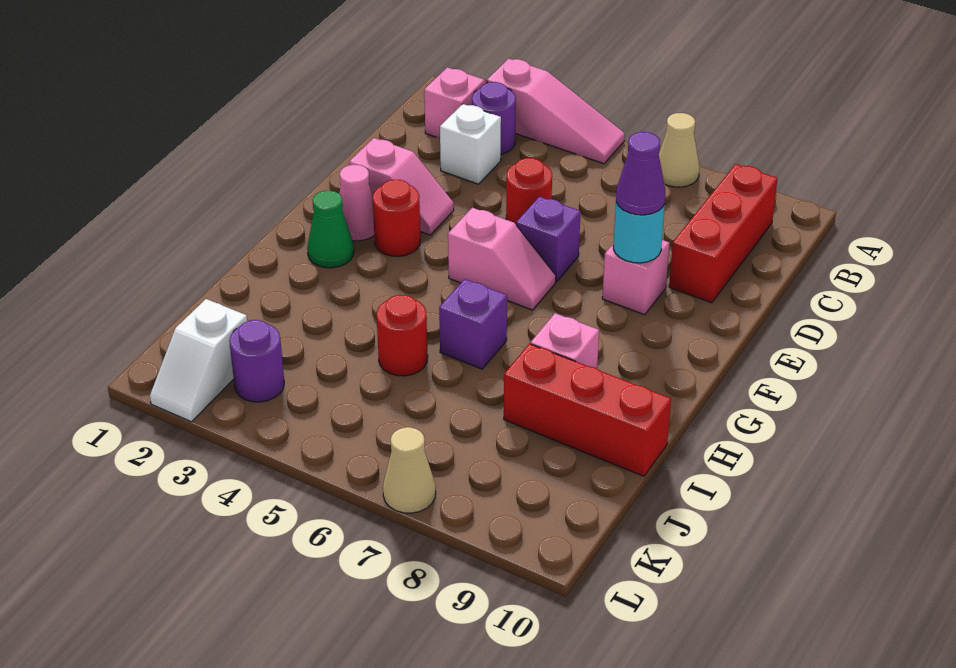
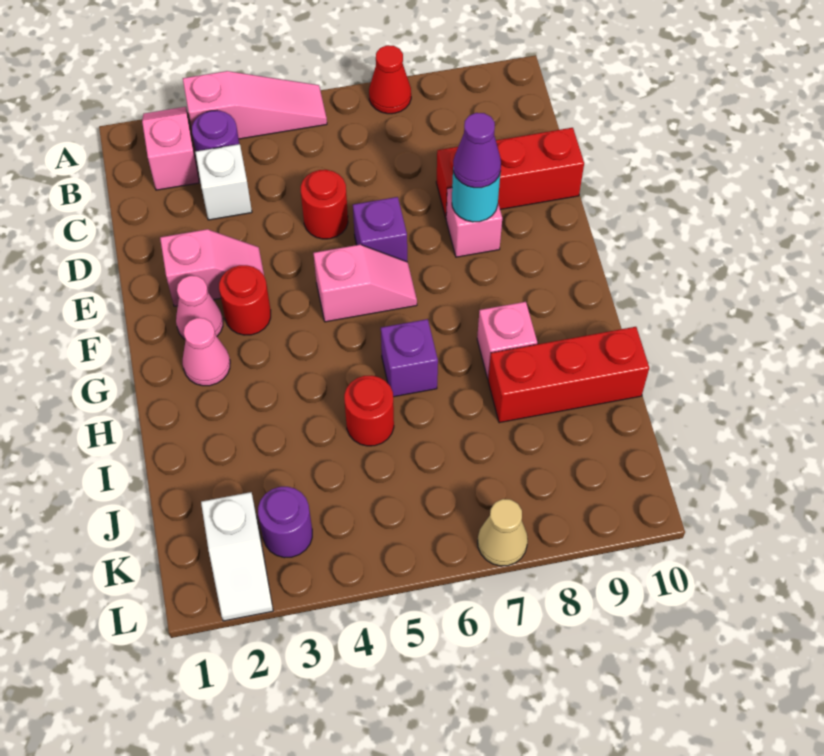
tan 1x1 cone [659,113,699,187] -> red 1x1 cone [369,45,411,114]
red 1x3 brick [669,164,778,303] -> red 1x3 brick turned to [436,128,584,218]
green 1x1 cone [307,191,354,268] -> pink 1x1 cone [183,318,230,386]

